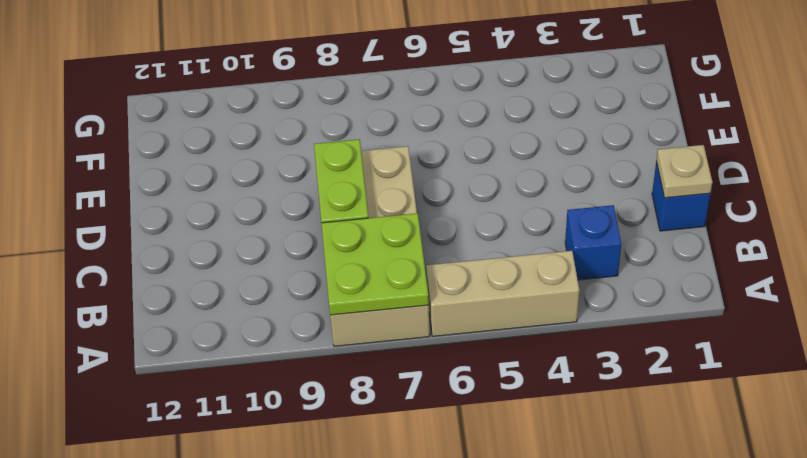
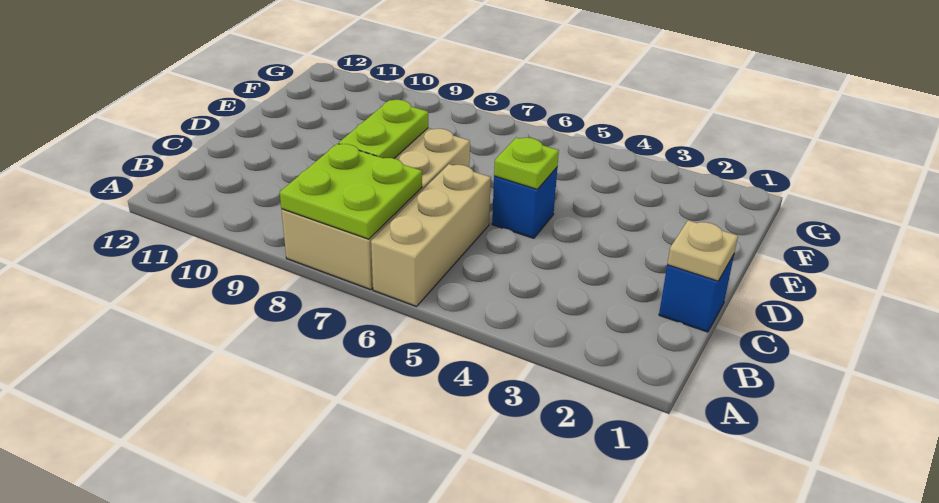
tan 1x3 brick [426,251,579,337] -> tan 1x3 brick turned to [371,164,491,307]
blue 1x1 brick [565,205,621,280] -> blue 1x1 brick moved to [492,168,557,238]
none -> lime 1x1 plate [494,138,559,189]

